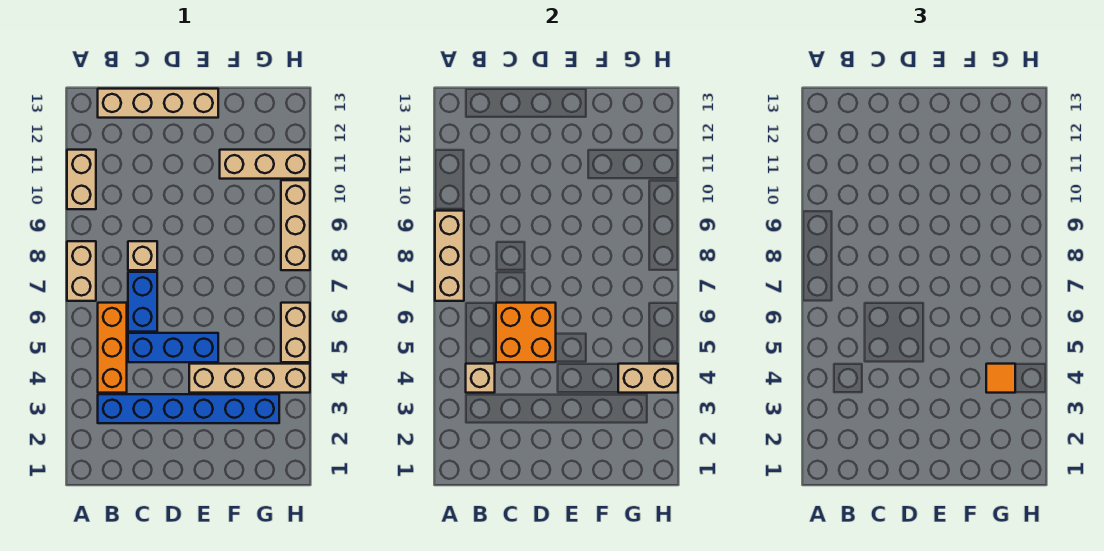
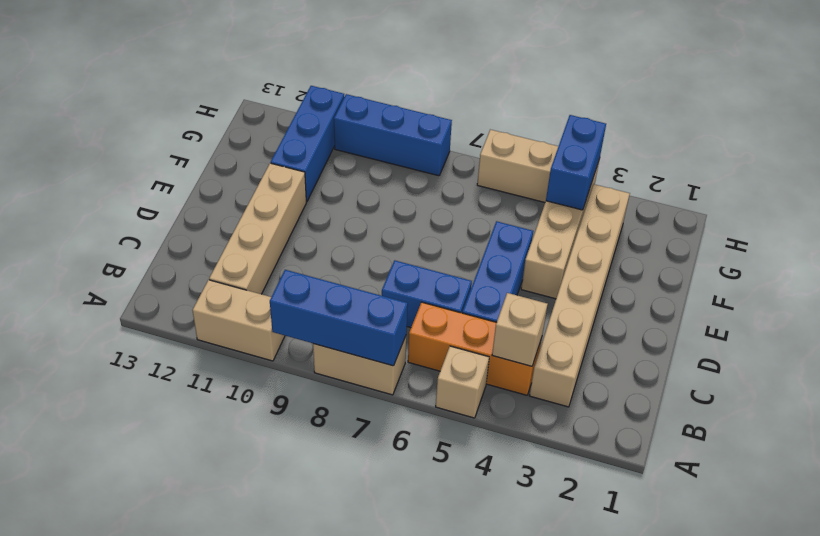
tan 1x3 brick [435,211,464,301] -> blue 1x3 brick [270,270,408,366]
blue 1x6 brick [98,394,279,423] -> tan 1x6 brick [530,184,630,407]
tan 1x4 brick [98,89,218,118] -> tan 1x4 brick moved to [209,163,306,294]
orange 2x2 brick [496,303,556,362] -> none
tan 1x1 brick [128,241,157,270] -> tan 1x1 brick moved to [436,346,489,418]
tan 1x3 brick [220,150,310,179] -> blue 1x3 brick [271,86,344,202]
tan 1x2 brick [618,364,678,393] -> blue 1x2 brick [546,115,606,210]
orange 1x1 tile [986,364,1015,393] -> none
tan 1x3 brick [281,180,310,270] -> blue 1x3 brick [334,94,452,176]

